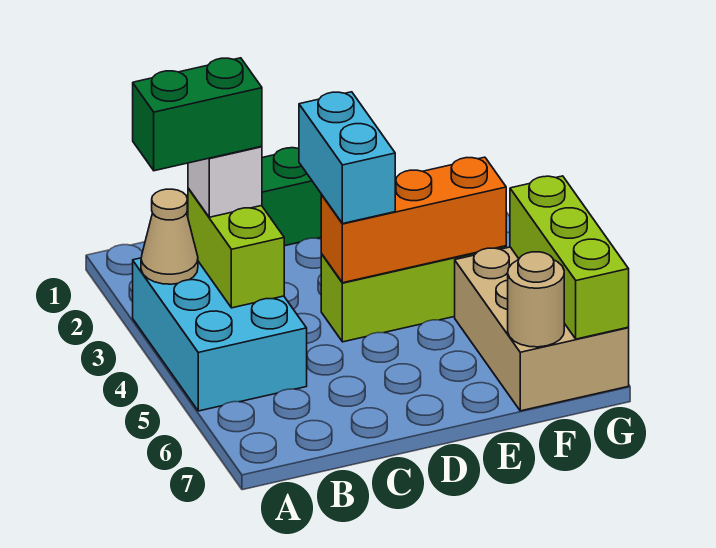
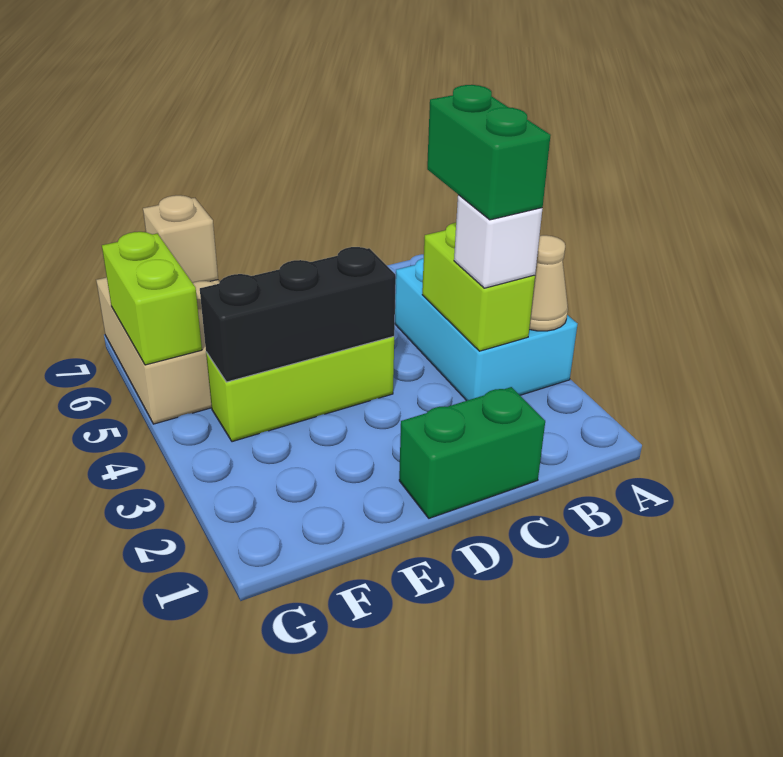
green 1x2 brick [133,58,262,171] -> green 1x2 brick turned to [427,85,551,220]
cyan 1x2 brick [299,92,395,224] -> none
orange 1x3 brick [321,157,506,283] -> black 1x3 brick [200,247,396,382]
tan 1x1 round brick [508,252,564,347] -> tan 1x1 brick [143,195,218,283]
lime 1x3 brick [510,176,629,339] -> lime 1x2 brick [102,232,202,365]

